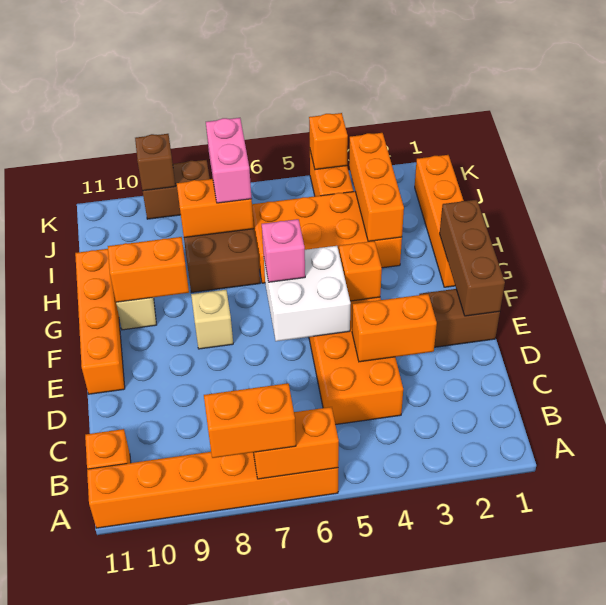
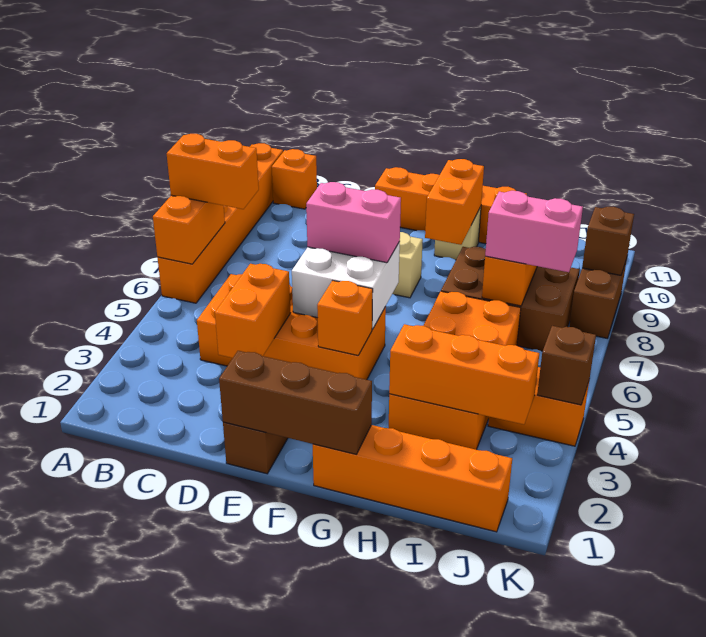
orange 1x2 brick [204,383,296,458] -> orange 1x2 brick turned to [167,134,259,209]
pink 1x1 brick [262,219,305,282] -> pink 1x2 brick [306,182,401,263]
orange 1x1 brick [309,113,348,170] -> brown 1x1 brick [537,326,596,405]

